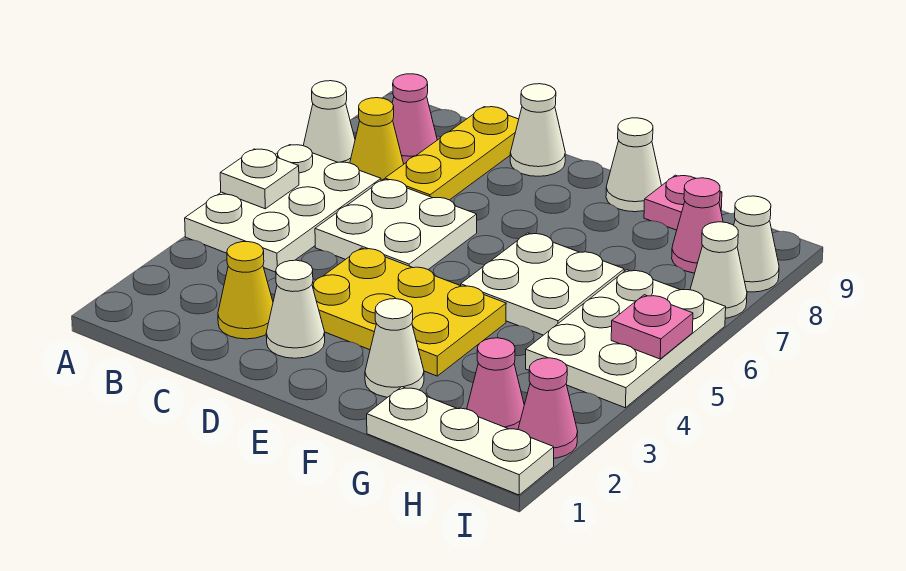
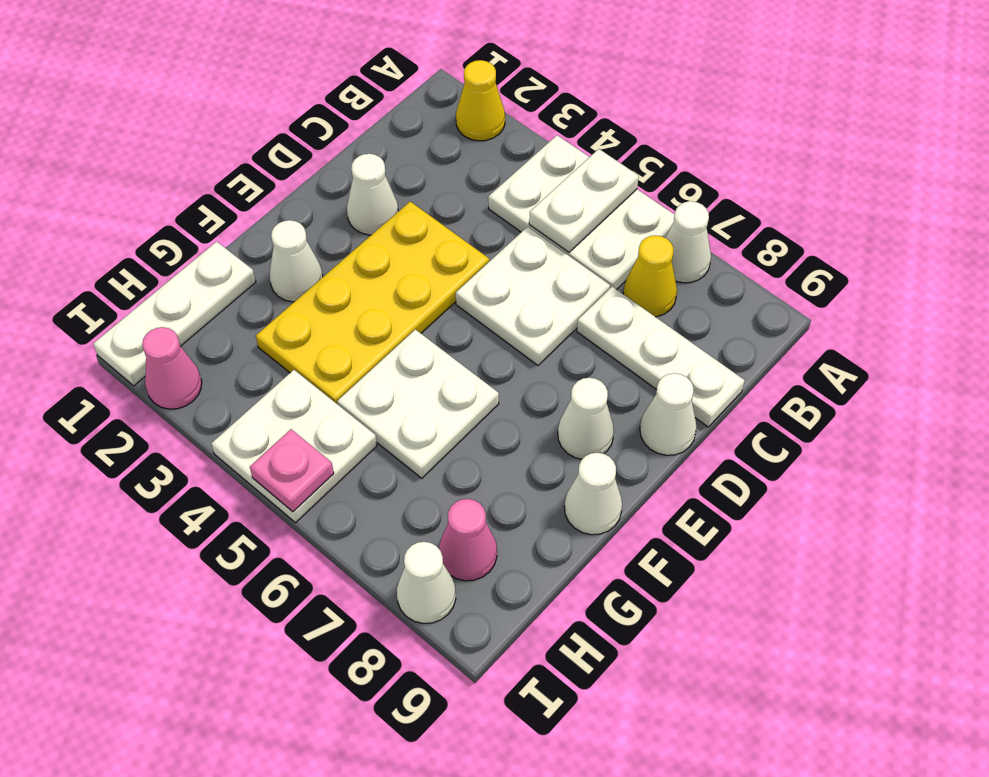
white 1x1 plate [220,149,299,209] -> white 1x2 plate [529,149,639,252]
pink 1x1 cone [392,74,437,164] -> none
yellow 1x1 cone [218,242,273,339] -> yellow 1x1 cone moved to [456,60,505,141]
yellow 1x3 plate [385,107,519,200] -> white 1x3 plate [577,287,745,427]
yellow 2x3 plate [312,248,506,376] -> yellow 2x4 plate [256,202,489,404]
pink 1x1 plate [644,175,722,230] -> none
pink 1x1 cone [467,338,524,430] -> none
white 2x3 plate [526,270,726,408] -> white 2x2 plate [211,370,377,523]
white 1x1 cone [690,222,747,318] -> white 1x1 cone moved to [558,378,614,459]

